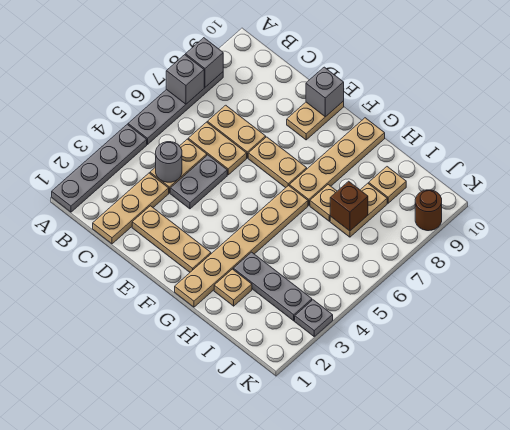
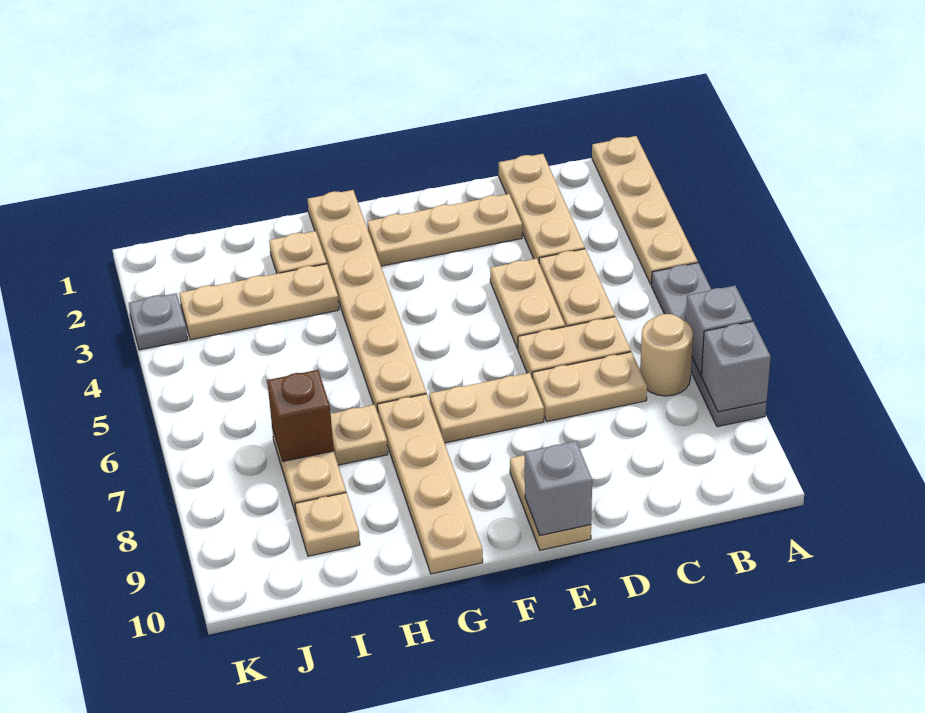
grey 1x4 plate [52,124,147,212] -> tan 1x4 plate [592,136,698,284]
none -> tan 1x1 round brick [640,314,693,396]
grey 1x1 round brick [156,142,182,182] -> none
grey 1x2 plate [170,155,227,209] -> tan 1x2 plate [490,258,565,349]
grey 1x3 plate [233,252,312,321] -> tan 1x3 plate [179,264,339,340]
brown 1x1 round brick [415,190,442,231] -> none

